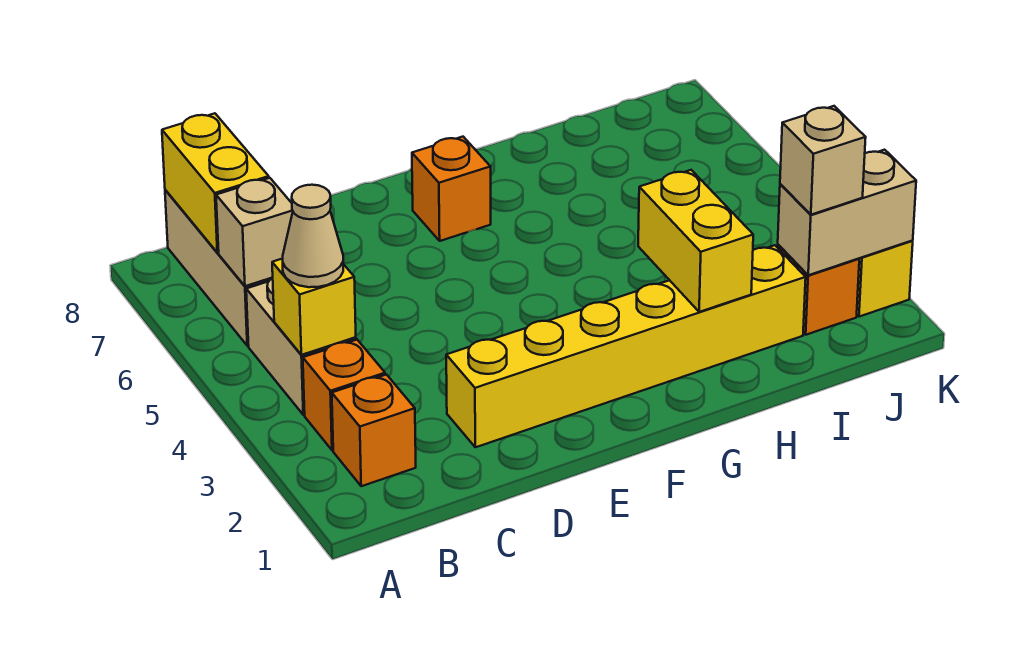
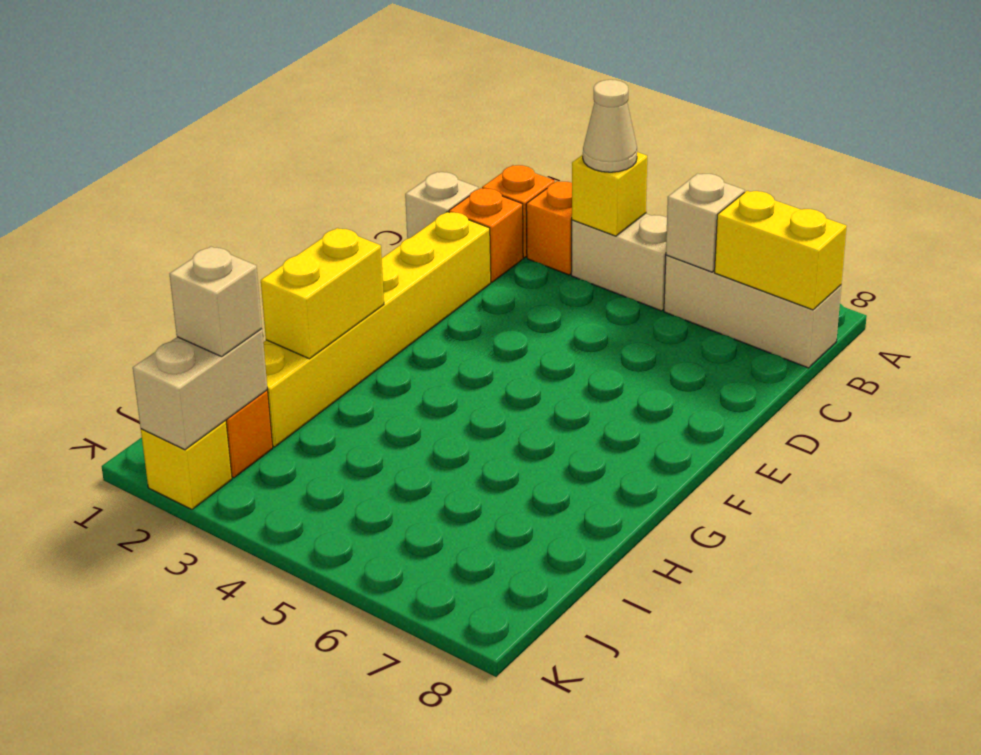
none -> tan 1x1 brick [405,172,478,239]
orange 1x1 brick [412,137,491,241] -> orange 1x1 brick moved to [449,188,523,282]
yellow 1x2 brick [638,170,753,312] -> yellow 1x2 brick turned to [261,228,384,359]

